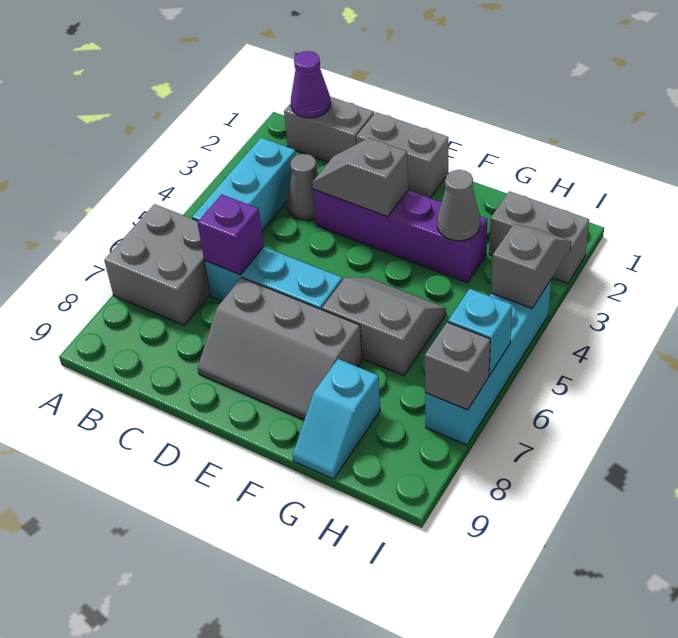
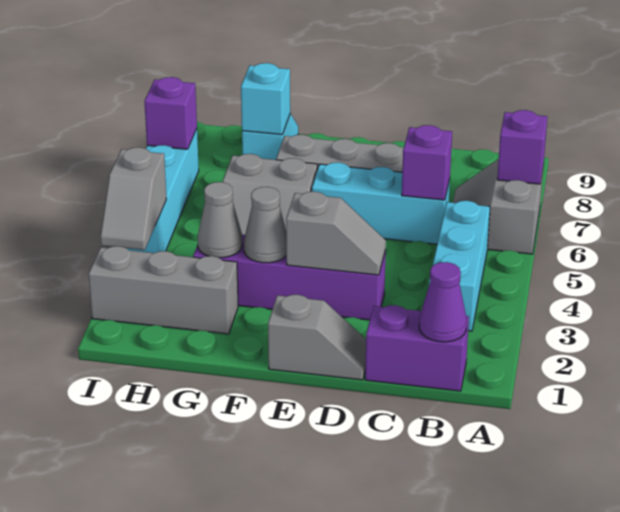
grey 2x2 brick [104,204,210,325] -> grey 2x2 slope [453,159,544,254]
none -> purple 1x1 brick [497,110,547,184]
grey 1x2 brick [284,97,374,162] -> purple 1x2 brick [365,305,469,391]
grey 1x1 cone [287,154,318,220] -> grey 1x1 cone moved to [244,187,286,263]
grey 1x2 brick [356,112,448,198] -> grey 1x2 slope [268,295,366,380]
grey 1x2 brick [489,191,589,284] -> grey 1x3 brick [89,246,238,334]
cyan 1x1 brick [448,289,512,375] -> cyan 1x1 brick moved to [241,63,290,135]
grey 1x1 brick [425,322,490,410] -> purple 1x1 brick [144,77,197,149]

